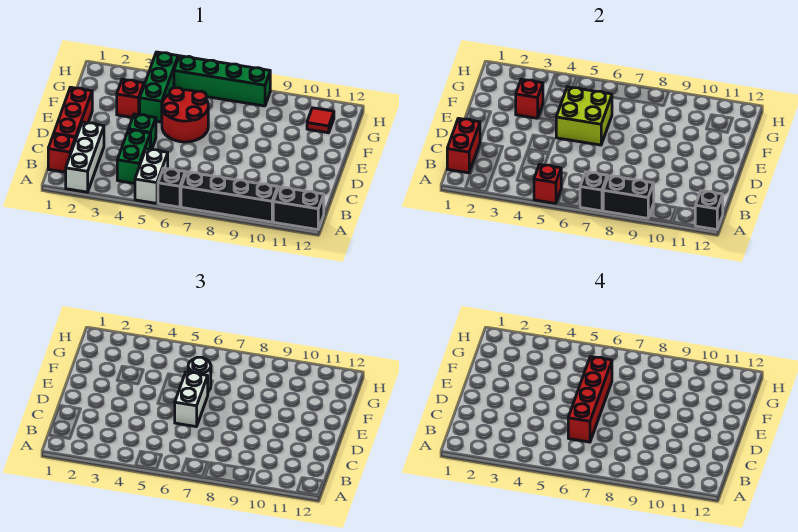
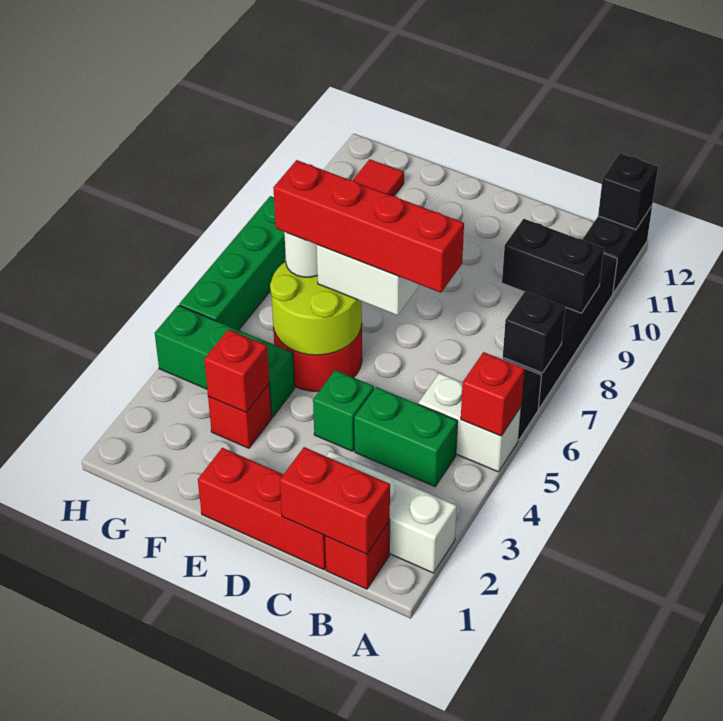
black 1x2 brick [603,176,654,218] -> black 1x2 brick turned to [502,219,604,313]
lime 2x2 brick [556,87,612,145] -> lime 2x2 round brick [270,262,362,355]

